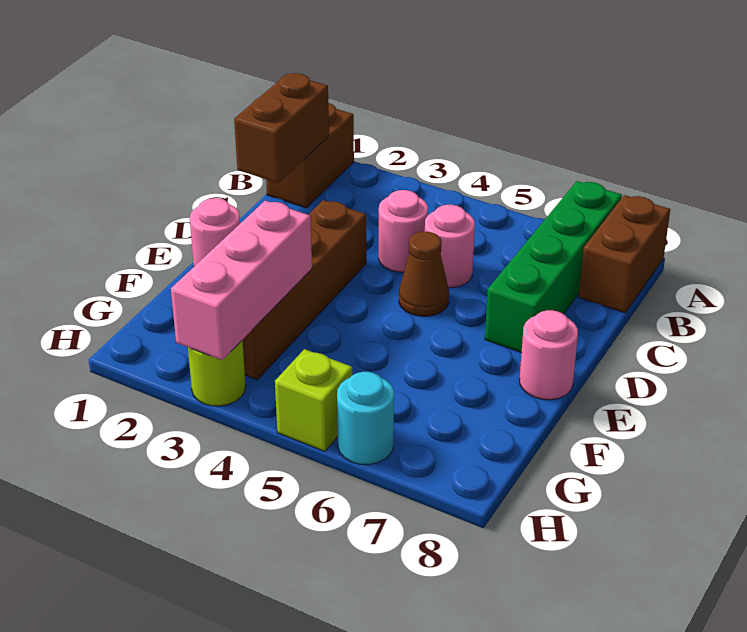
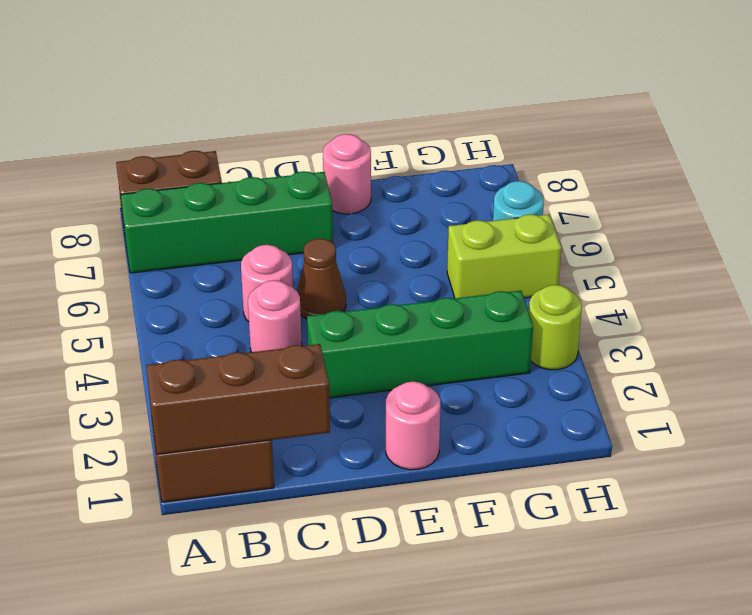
brown 1x2 brick [234,73,329,183] -> brown 1x3 brick [146,344,330,454]
brown 1x4 brick [243,200,366,380] -> green 1x4 brick [307,291,533,398]
pink 1x3 brick [171,201,312,360] -> none
lime 1x1 brick [275,349,353,451] -> lime 1x2 brick [447,214,561,298]

